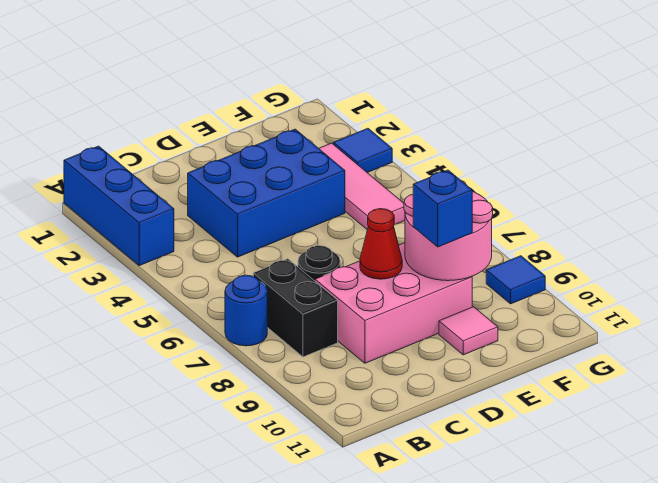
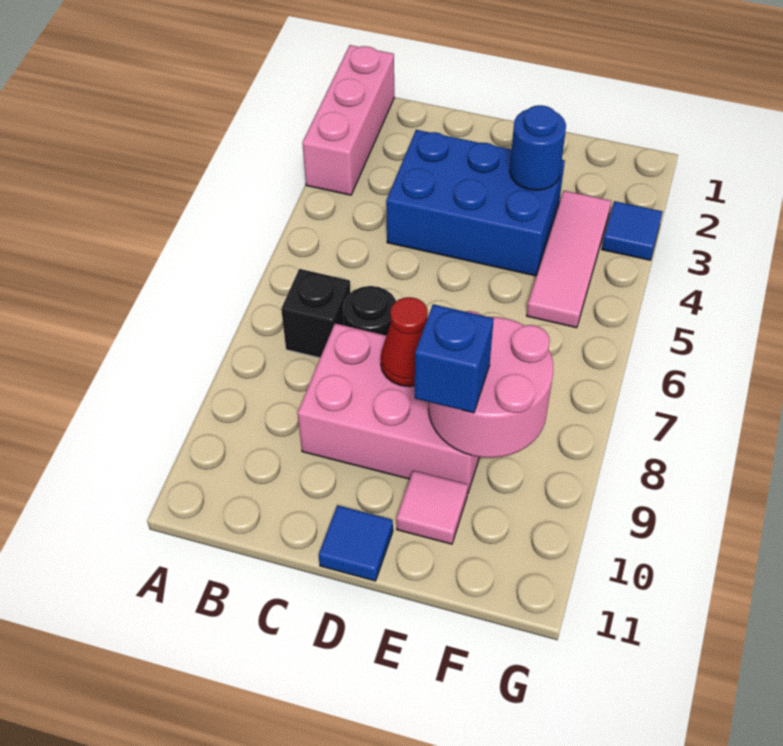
blue 1x3 brick [64,146,174,266] -> pink 1x3 brick [302,45,394,195]
blue 1x1 round brick [225,275,267,346] -> blue 1x1 round brick moved to [510,105,566,190]
black 1x2 brick [253,259,338,357] -> black 1x1 brick [281,269,351,358]
blue 1x1 tile [486,256,545,304] -> blue 1x1 tile moved to [319,505,393,581]

